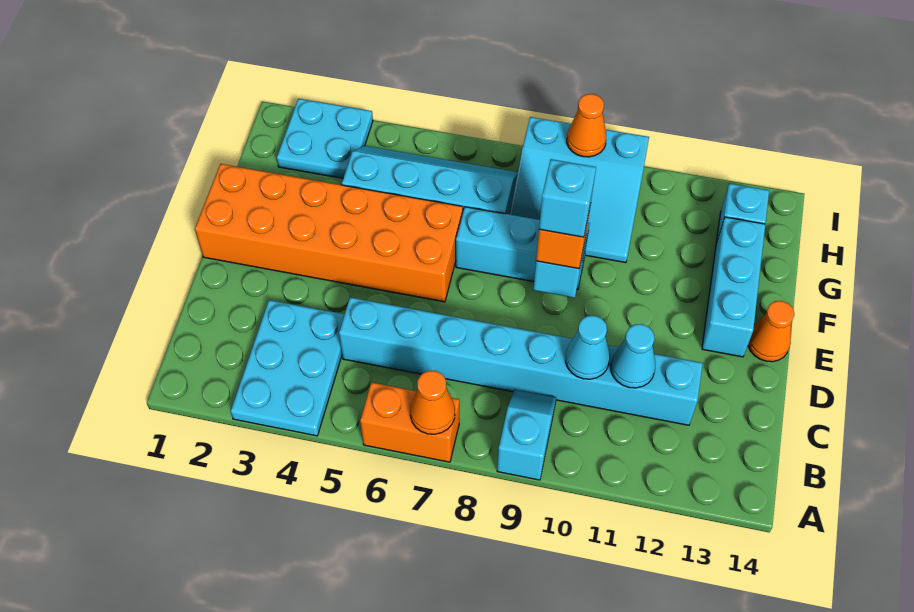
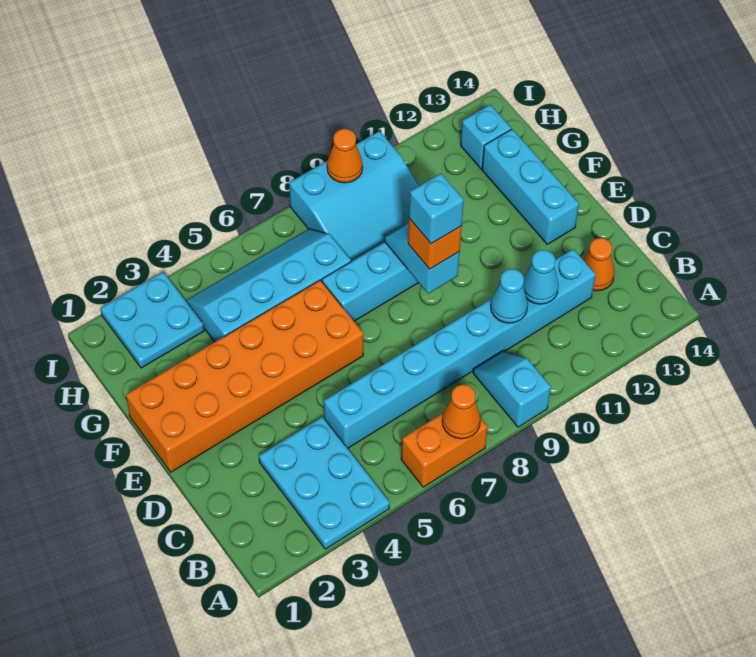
orange 1x1 cone [748,301,794,362] -> orange 1x1 cone moved to [584,238,615,291]

